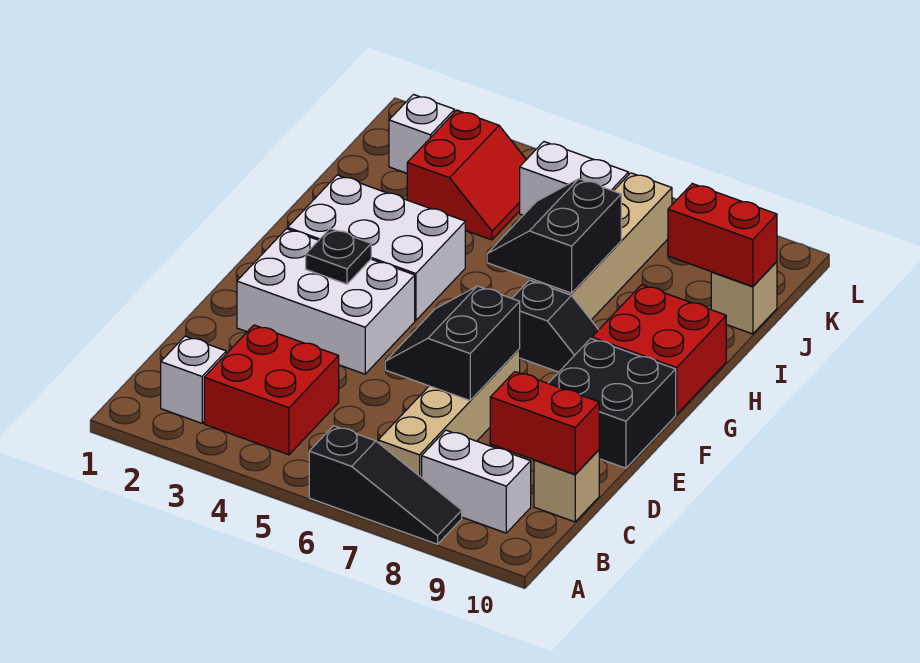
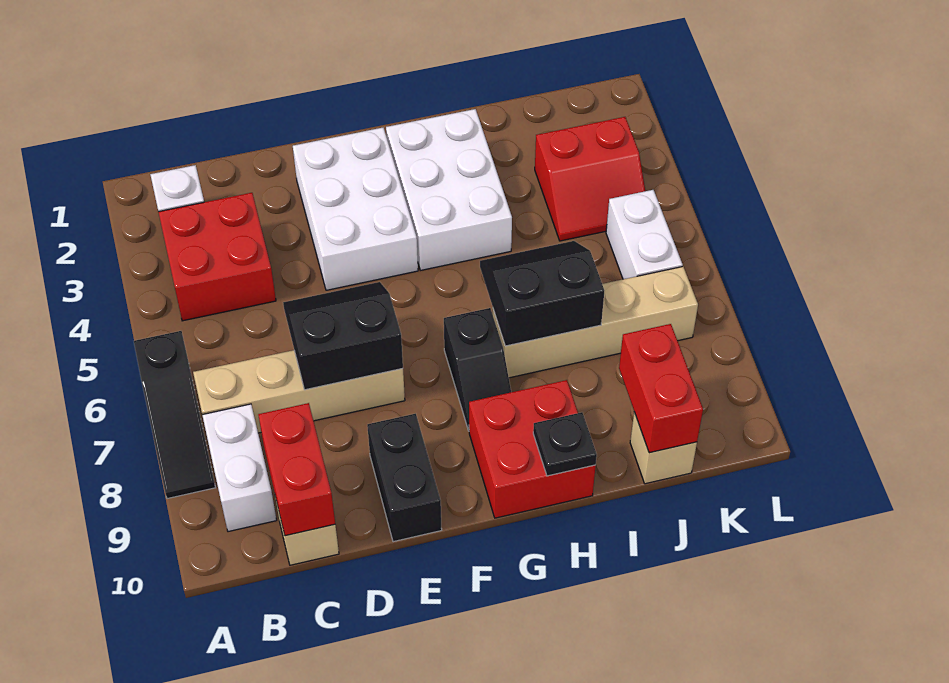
black 2x2 brick [548,339,676,468] -> black 1x2 brick [367,414,442,542]
black 1x1 plate [306,229,371,284] -> black 1x1 plate moved to [533,412,597,476]
white 1x1 brick [389,95,455,173] -> none

